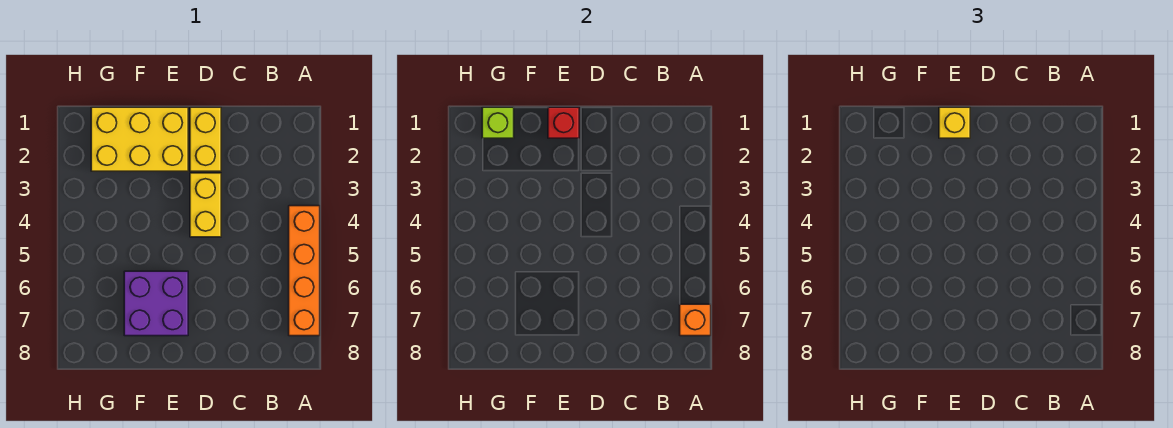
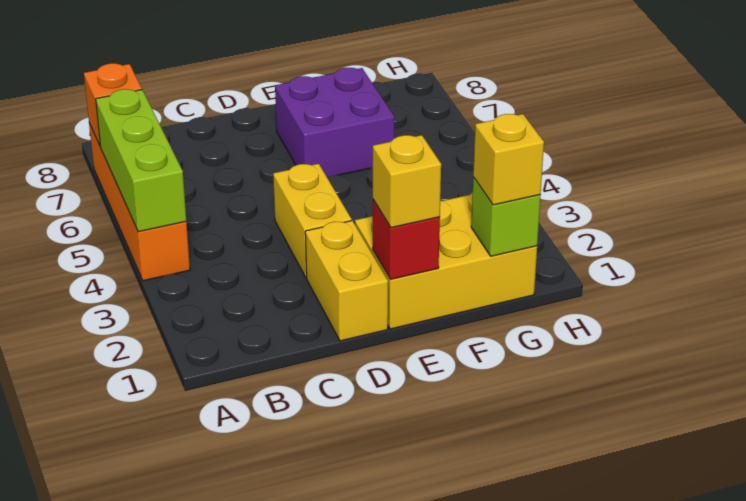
none -> lime 1x3 brick [96,89,186,232]
none -> yellow 1x1 brick [473,114,544,205]

